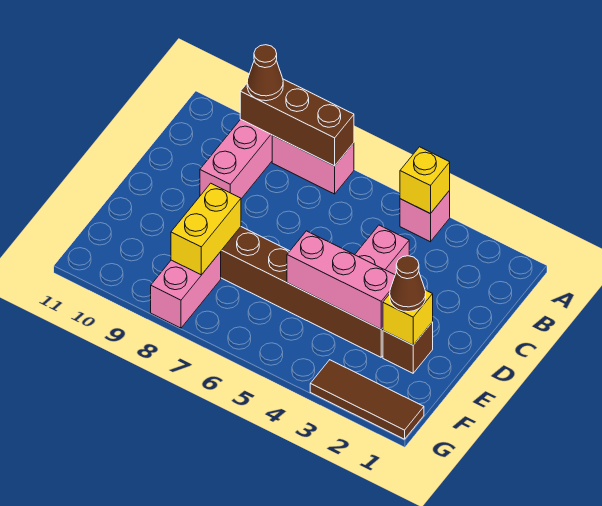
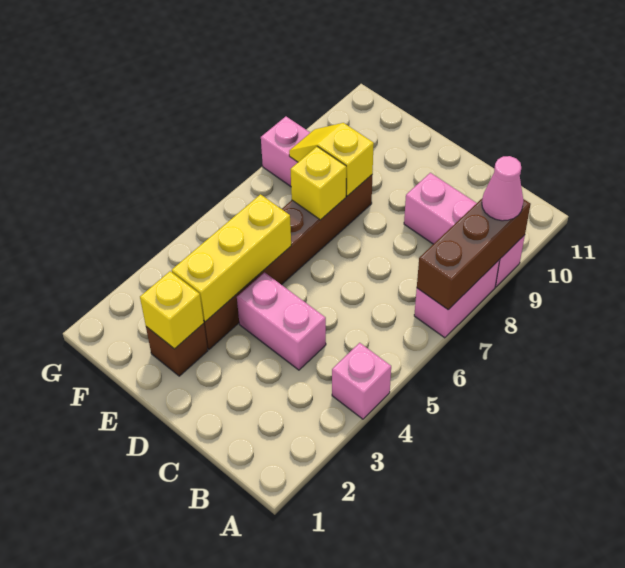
yellow 1x1 brick [400,147,450,214] -> yellow 1x1 brick moved to [290,147,346,220]
brown 1x1 cone [247,45,283,101] -> pink 1x1 cone [482,156,523,221]
brown 1x1 cone [390,256,426,312] -> none
pink 1x3 brick [287,231,395,329] -> yellow 1x3 brick [172,194,291,322]
yellow 1x2 brick [171,183,241,275] -> yellow 1x2 slope [289,123,374,196]
brown 1x3 tile [310,360,424,439] -> none

